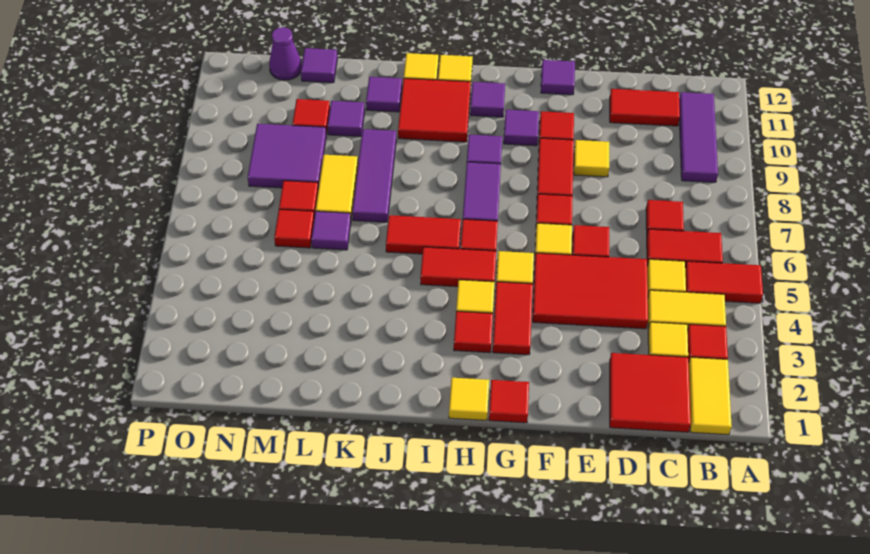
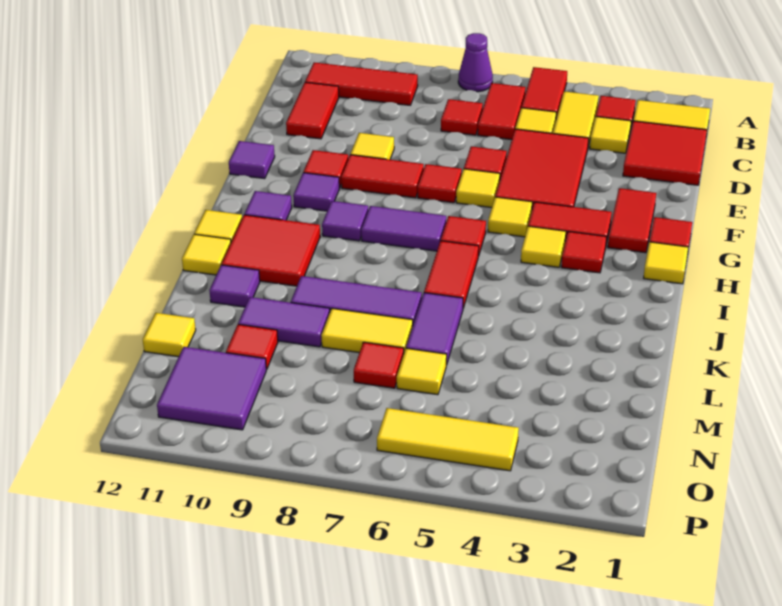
purple 1x3 tile [679,92,718,182] -> red 1x3 tile [305,62,418,105]
red 1x2 tile [420,247,496,287] -> red 1x2 tile moved to [608,188,656,253]
purple 1x1 tile [311,211,351,250] -> purple 1x2 tile [406,293,463,365]
purple 1x1 tile [328,101,365,137] -> purple 1x2 tile [238,297,330,347]
red 1x1 tile [274,209,314,248] -> yellow 1x1 tile [397,348,447,395]
purple 2x2 tile [248,124,326,189] -> purple 2x2 tile moved to [157,347,266,430]
purple 1x1 tile [301,48,337,83] -> yellow 1x1 tile [143,313,196,357]
purple 1x1 cone [269,27,302,80] -> purple 1x1 cone moved to [458,33,493,92]
none -> yellow 1x3 tile [377,408,519,471]

